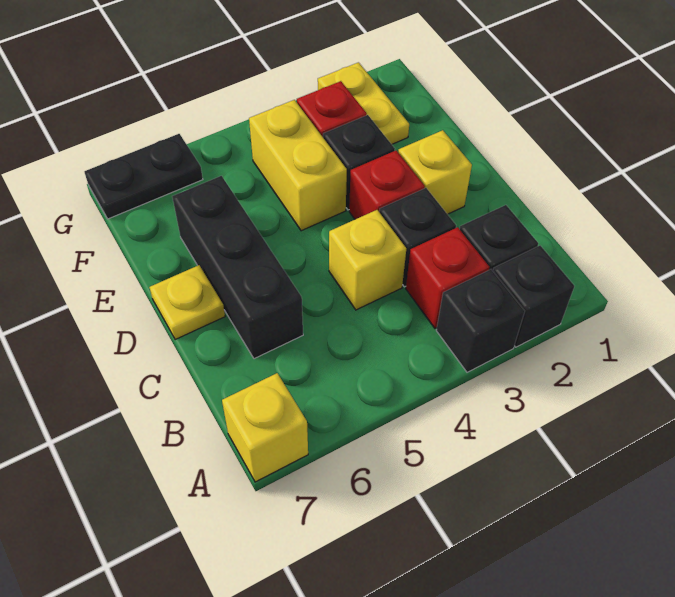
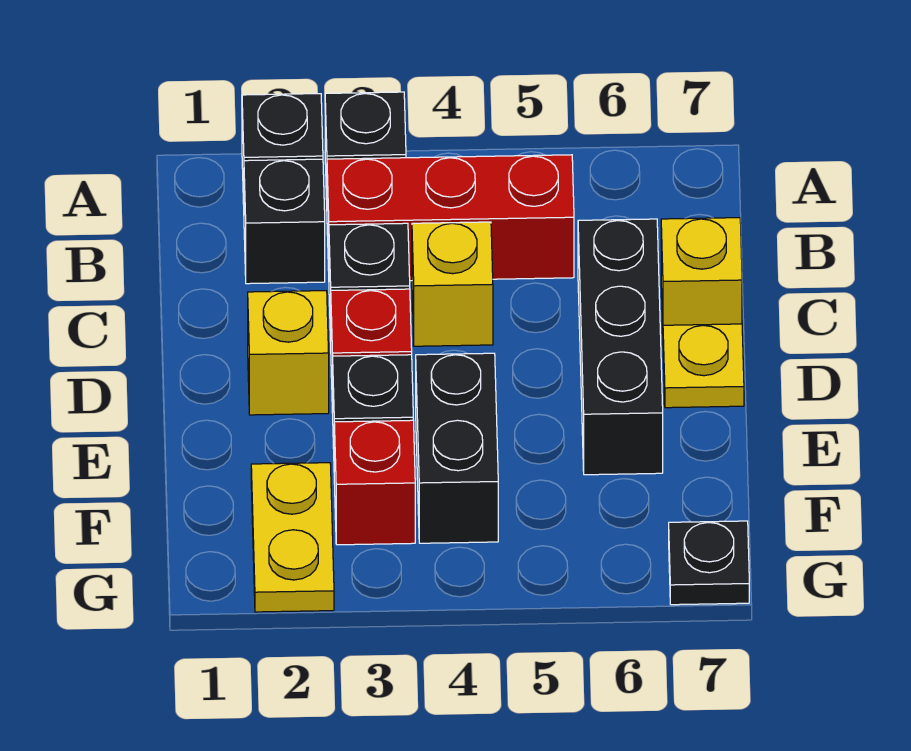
yellow 1x1 brick [222,373,308,482] -> yellow 1x1 brick moved to [661,218,742,325]
red 1x1 brick [406,227,489,328] -> red 1x3 brick [327,155,574,281]
yellow 1x2 brick [249,100,347,231] -> black 1x2 brick [416,353,498,543]
black 1x2 plate [84,134,203,219] -> black 1x1 plate [669,521,749,605]

